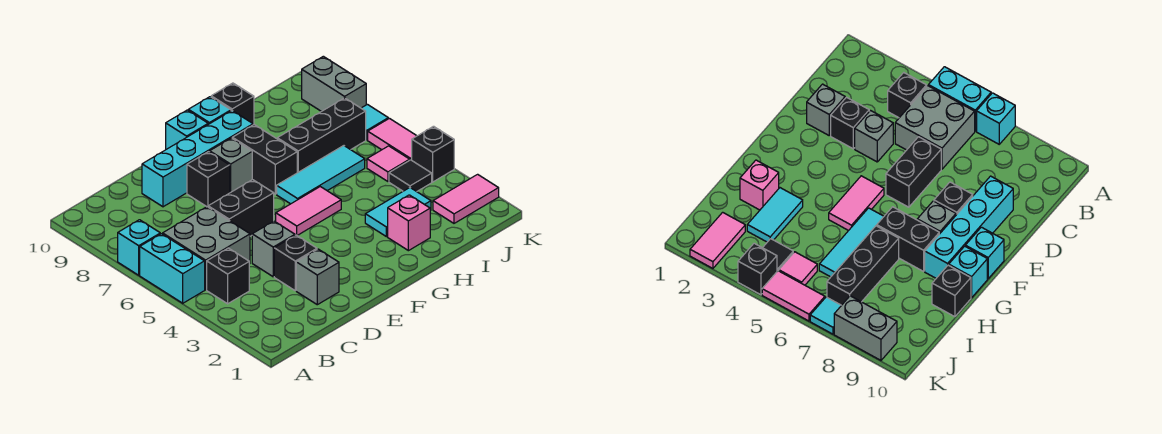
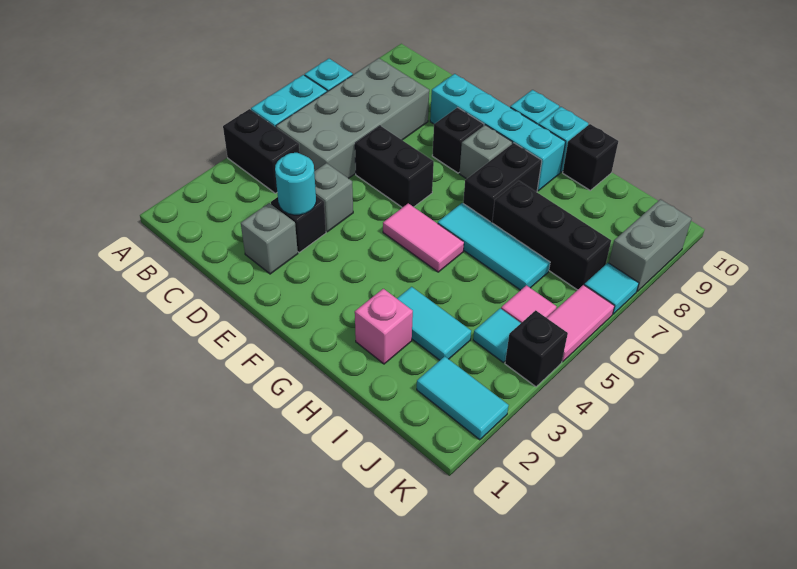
black 1x1 brick [207,248,249,304] -> black 1x2 brick [223,109,300,193]
grey 2x2 brick [163,207,250,290] -> grey 2x4 brick [276,58,429,179]
none -> cyan 1x1 round brick [275,153,316,215]
pink 1x2 tile [433,174,499,223] -> cyan 1x2 tile [417,356,509,440]
black 1x1 tile [389,160,432,192] -> cyan 1x1 tile [473,308,521,362]

